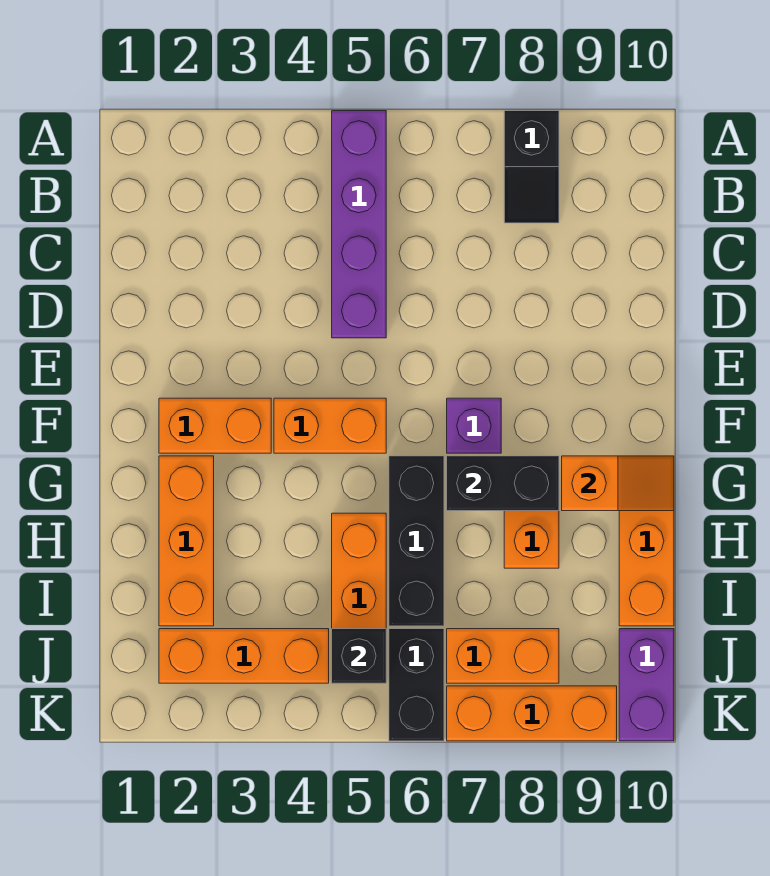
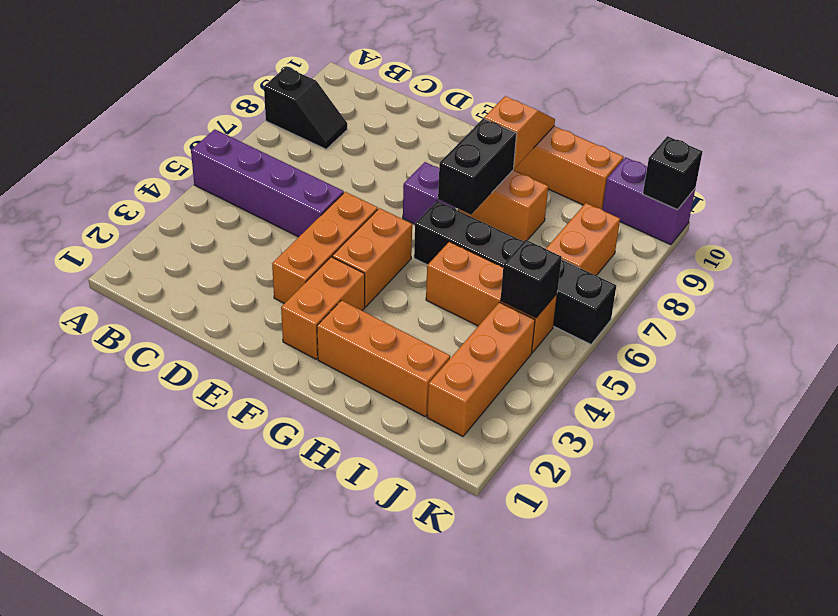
orange 1x3 brick [447,686,617,741] -> orange 1x3 brick moved to [272,192,378,304]
none -> black 1x1 brick [643,136,702,210]

